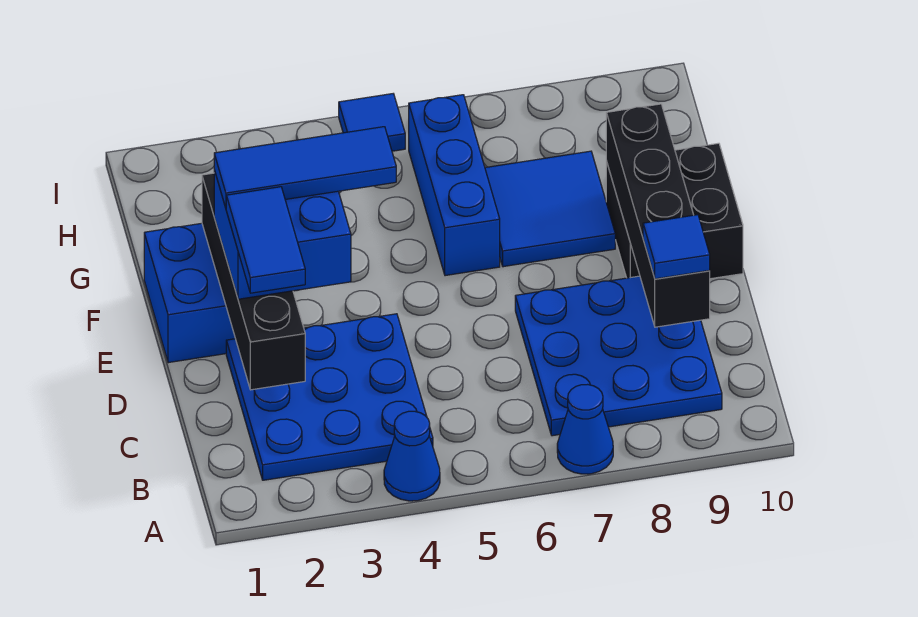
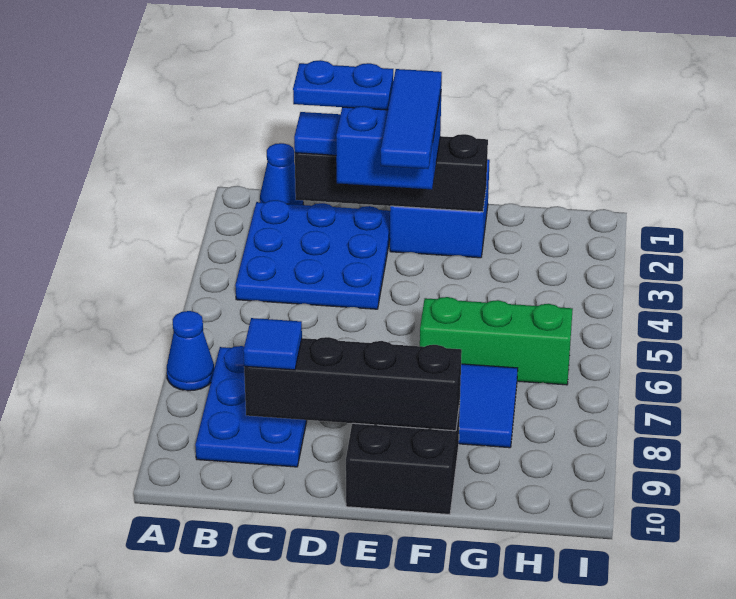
blue 1x1 cone [384,411,440,501] -> blue 1x1 cone moved to [260,143,303,205]
blue 3x3 plate [515,276,722,436] -> blue 2x3 plate [195,346,307,467]
blue 1x2 tile [226,187,305,293] -> blue 1x2 plate [293,60,393,110]
blue 1x3 brick [409,95,500,276] -> green 1x3 brick [420,297,573,385]
blue 1x1 tile [339,94,405,151] -> blue 1x1 tile moved to [294,112,341,155]

